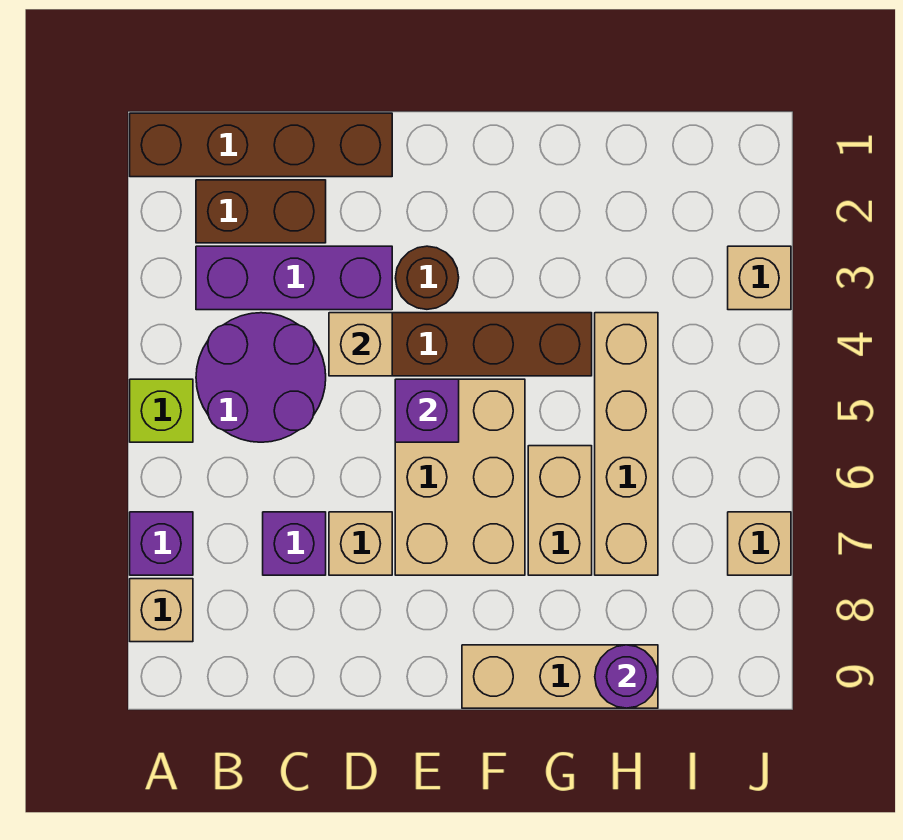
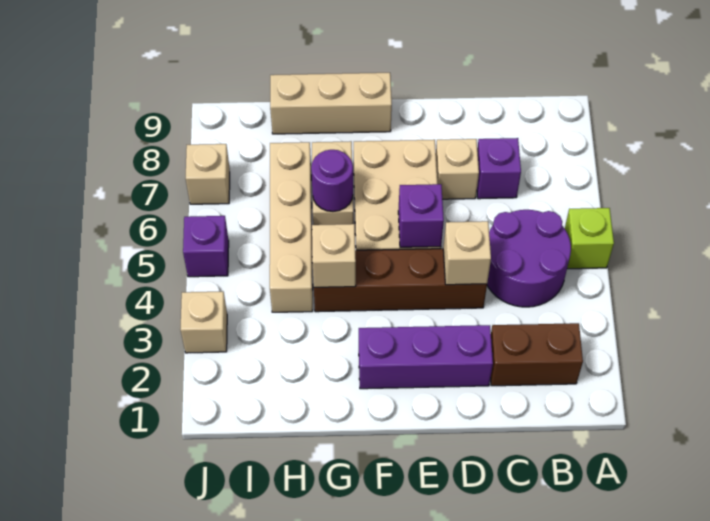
brown 1x4 brick [130,113,392,177] -> none
purple 1x1 brick [130,512,193,575] -> purple 1x1 brick moved to [183,216,229,277]
tan 1x1 brick [130,579,193,642] -> tan 1x1 brick moved to [312,224,356,287]
purple 1x3 brick [196,246,392,310] -> purple 1x3 brick moved to [359,325,493,389]
brown 1x1 round brick [396,246,459,309] -> none
purple 1x1 round brick [595,645,658,708] -> purple 1x1 round brick moved to [311,150,353,212]

